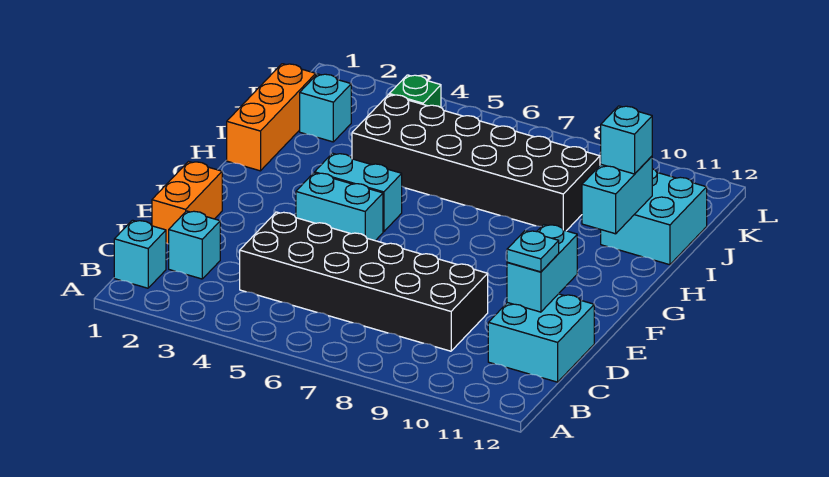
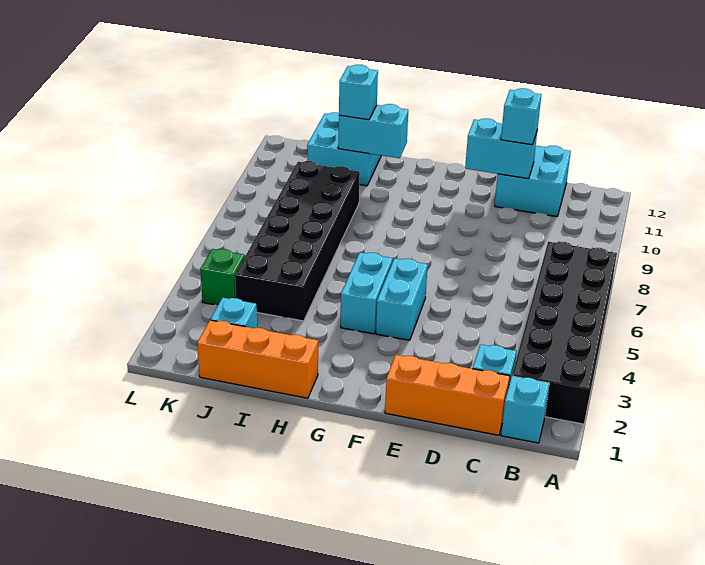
black 2x6 brick [240,212,488,351] -> black 2x6 brick moved to [512,242,617,424]
orange 1x2 brick [152,162,222,244] -> orange 1x3 brick [385,355,510,435]
cyan 1x1 plate [507,231,559,272] -> cyan 1x1 brick [501,88,541,145]

